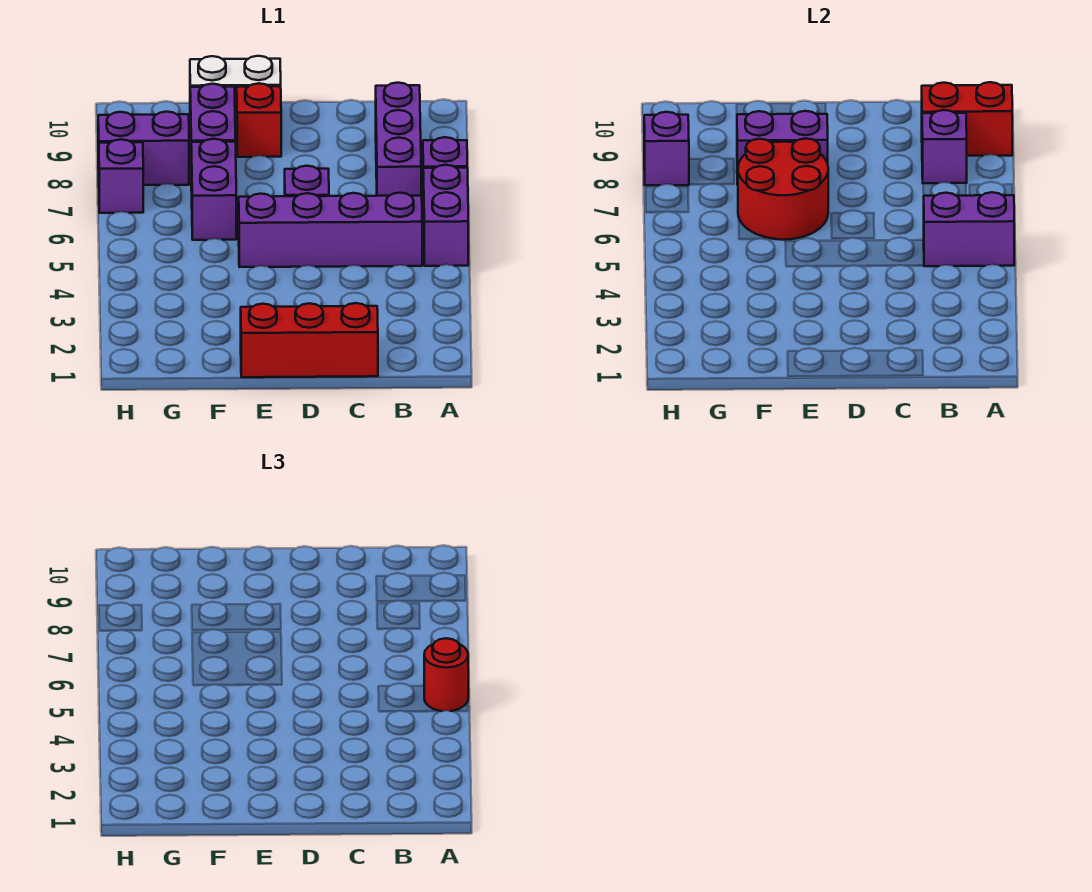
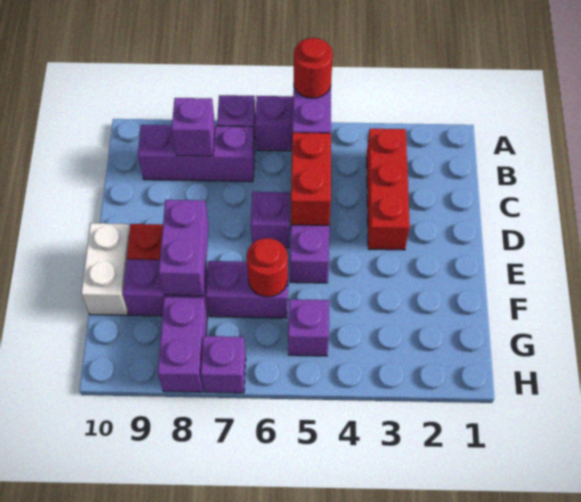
red 1x2 brick [922,82,1012,156] -> red 1x2 brick moved to [291,133,331,225]
red 1x3 brick [241,303,378,377] -> red 1x3 brick moved to [367,129,410,250]
red 2x2 round brick [738,139,828,240] -> red 1x1 round brick [247,238,288,297]
purple 1x1 brick [644,112,689,185] -> purple 1x1 brick moved to [288,299,329,356]

